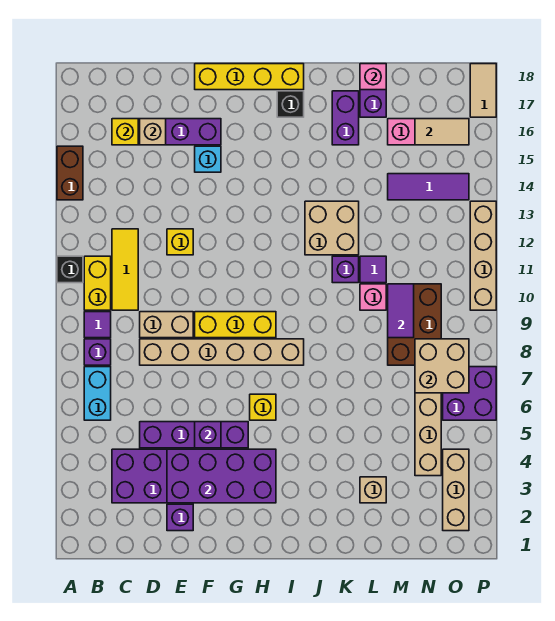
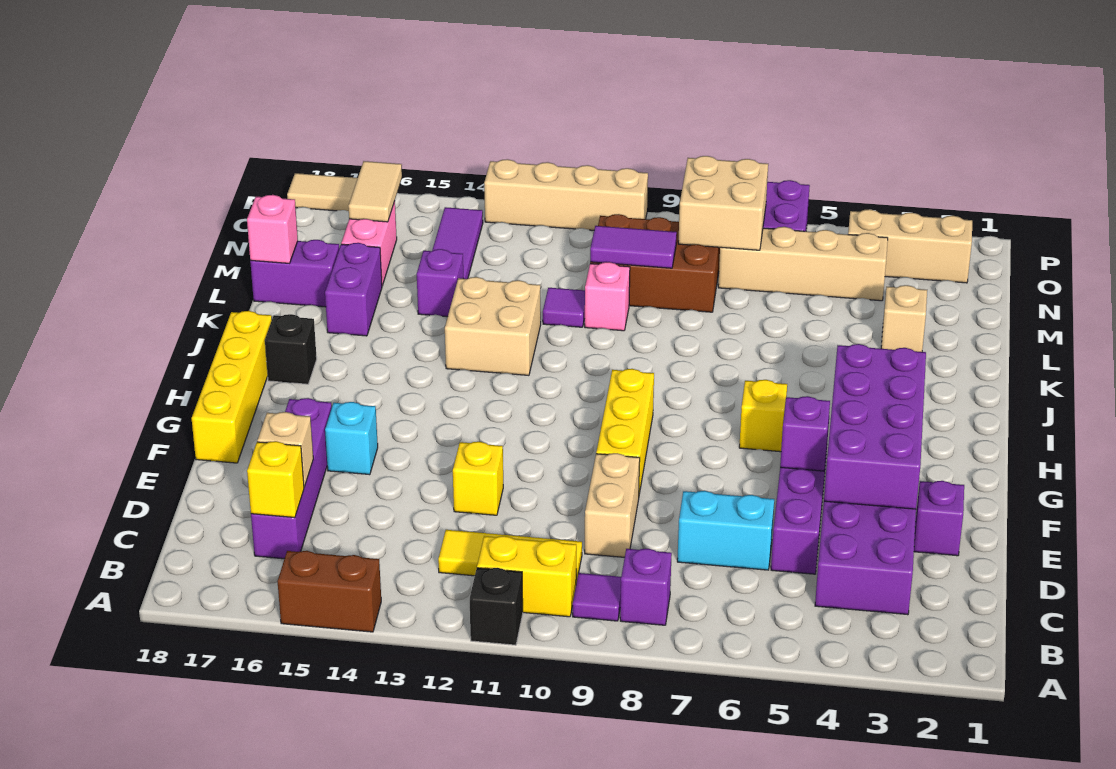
cyan 1x2 brick [84,367,111,420] -> cyan 1x2 brick moved to [677,491,774,570]
tan 1x6 brick [140,339,304,365] -> none
purple 1x1 brick [332,256,359,283] -> purple 1x1 brick moved to [417,249,464,317]
purple 1x2 brick [332,91,359,145] -> purple 1x2 brick turned to [325,243,382,336]

